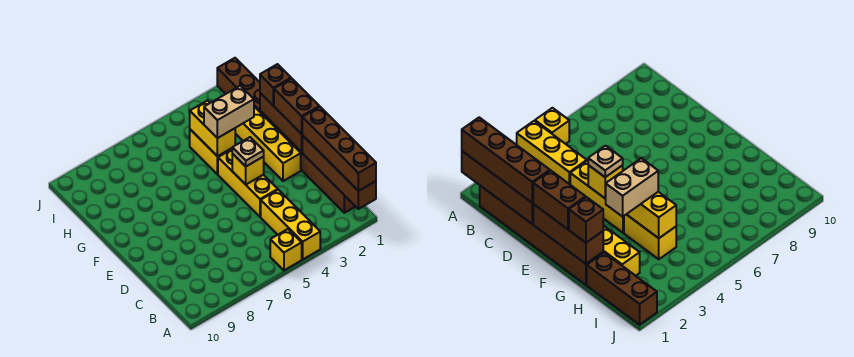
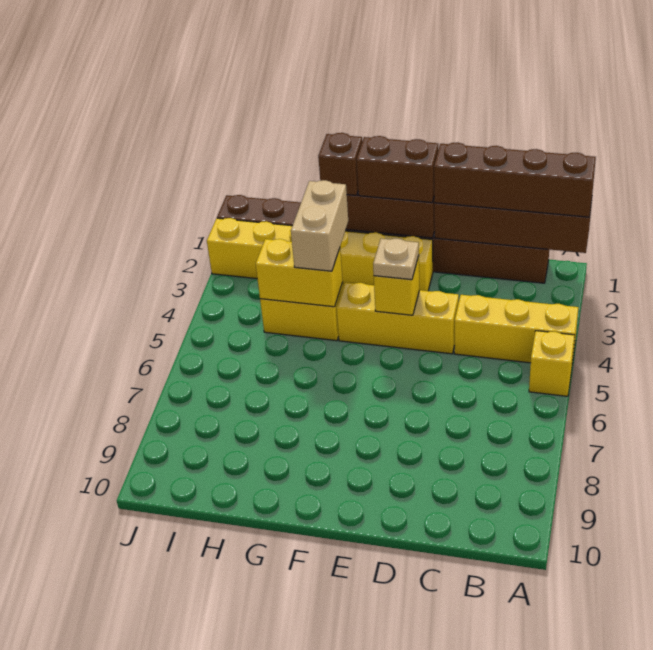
yellow 1x4 brick [235,107,301,181] -> yellow 1x6 brick [207,218,433,291]

